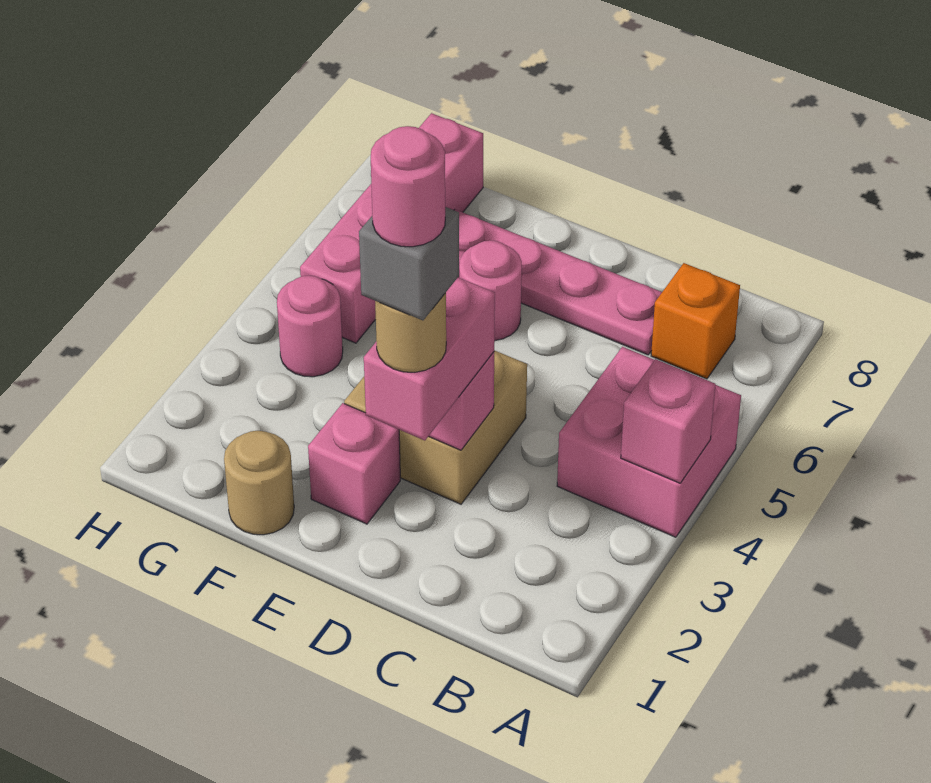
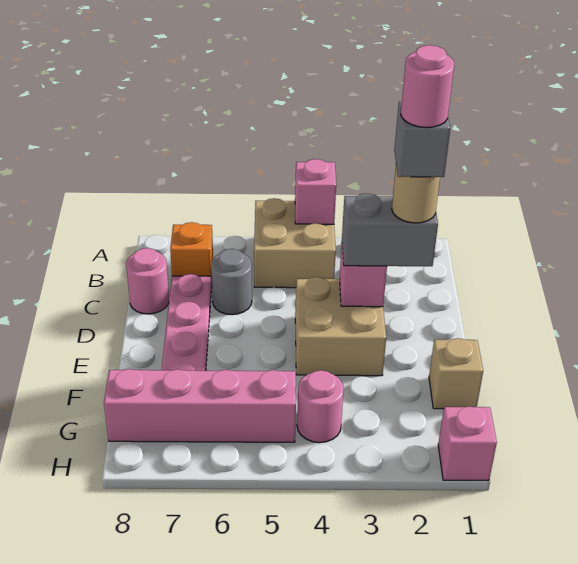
pink 2x2 brick [557,347,741,537] -> tan 2x2 brick [254,198,336,288]
none -> grey 1x1 round brick [211,249,252,315]
pink 1x2 brick [364,278,495,441] -> grey 1x2 brick [342,193,438,266]
pink 1x1 brick [308,403,400,524] -> pink 1x1 brick moved to [438,406,497,481]
pink 1x1 round brick [459,240,522,340] -> pink 1x1 round brick moved to [126,248,169,314]
tan 1x1 round brick [224,431,294,535] -> tan 1x1 brick [429,338,483,409]

